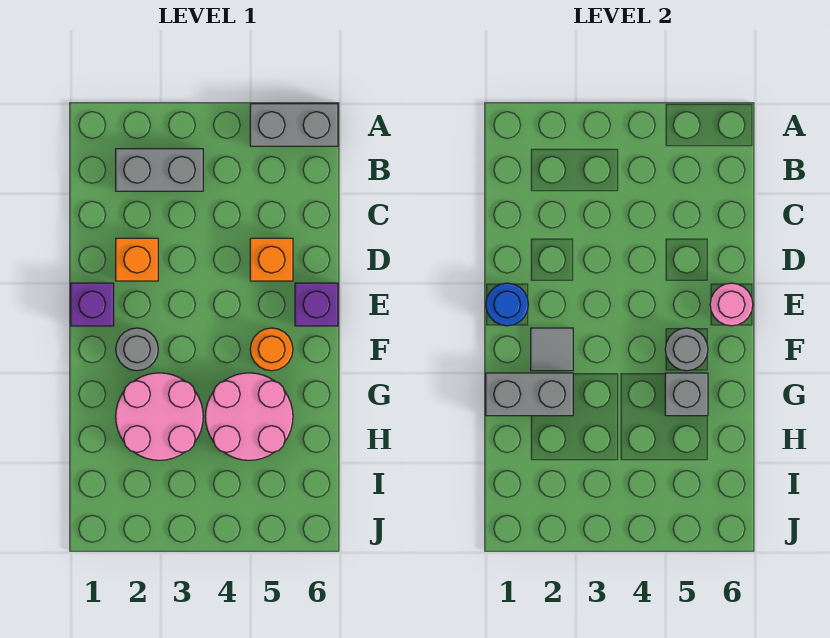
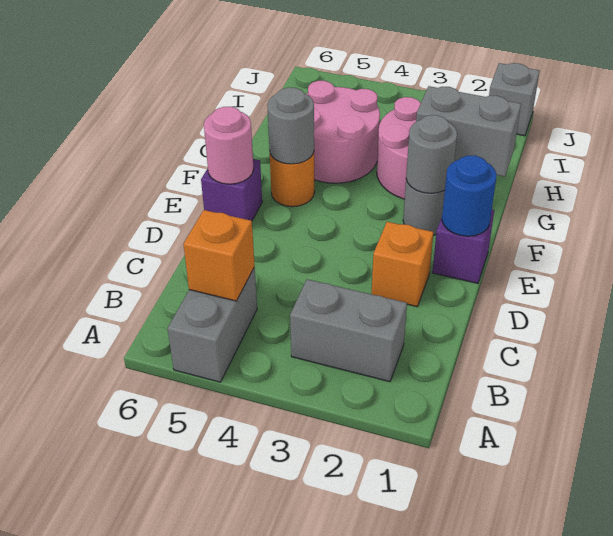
grey 1x2 brick [250,104,338,146] -> grey 1x2 brick turned to [168,267,257,382]
orange 1x1 brick [250,238,293,281] -> orange 1x1 brick moved to [183,210,255,301]
grey 1x1 tile [531,328,573,371] -> grey 1x1 round brick [406,115,457,193]
grey 1x1 brick [665,373,708,416] -> grey 1x1 brick moved to [489,63,540,136]

